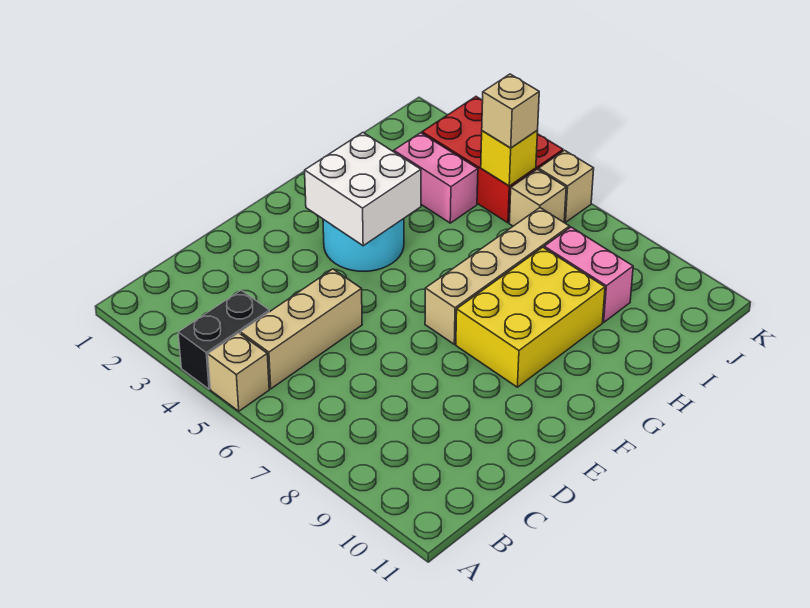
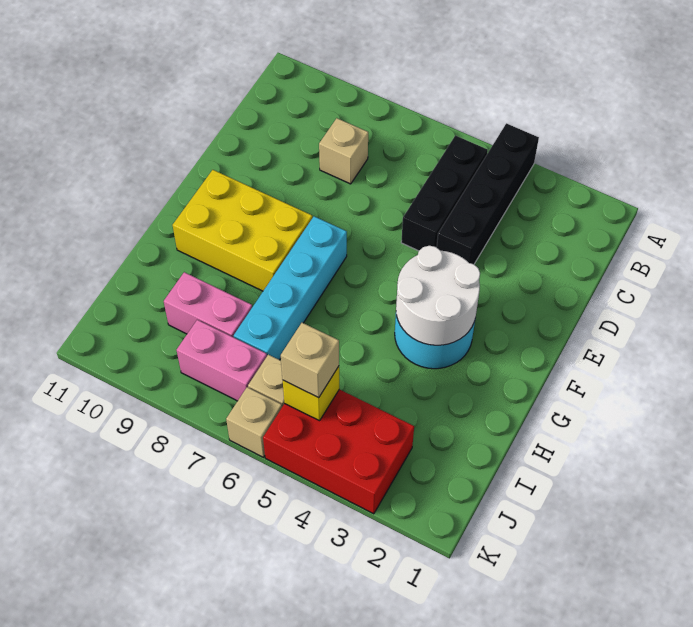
black 1x2 brick [178,290,269,389] -> black 1x4 brick [437,123,539,264]
tan 1x1 brick [208,333,269,411] -> tan 1x1 brick moved to [319,118,368,184]
tan 1x3 brick [240,269,362,389] -> black 1x3 brick [401,135,488,251]
white 2x2 brick [305,133,421,246] -> white 2x2 round brick [396,246,480,345]
tan 1x4 brick [425,208,570,344] -> cyan 1x4 brick [234,216,347,360]
yellow 2x3 brick [456,247,605,387] -> yellow 2x3 brick turned to [173,170,312,291]
pink 1x2 brick [394,133,478,223] -> pink 1x2 brick moved to [177,320,267,401]

